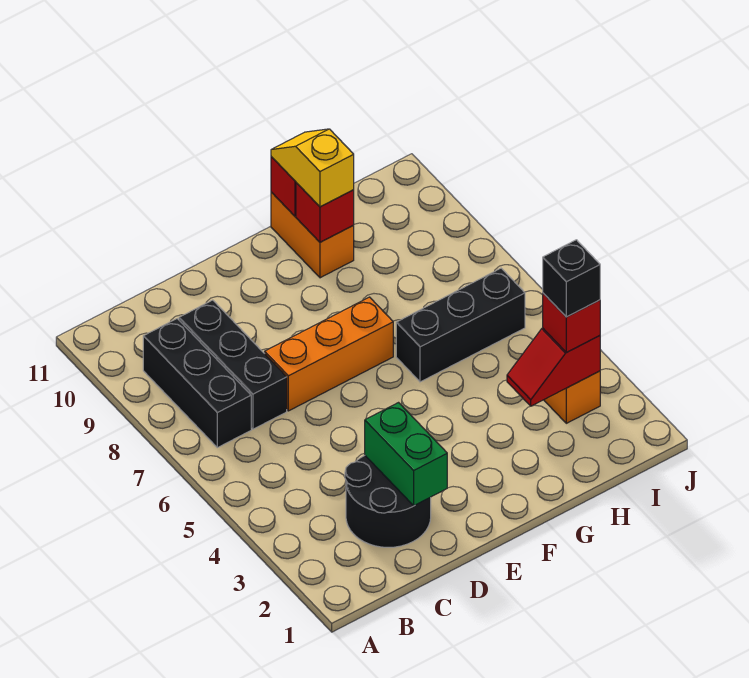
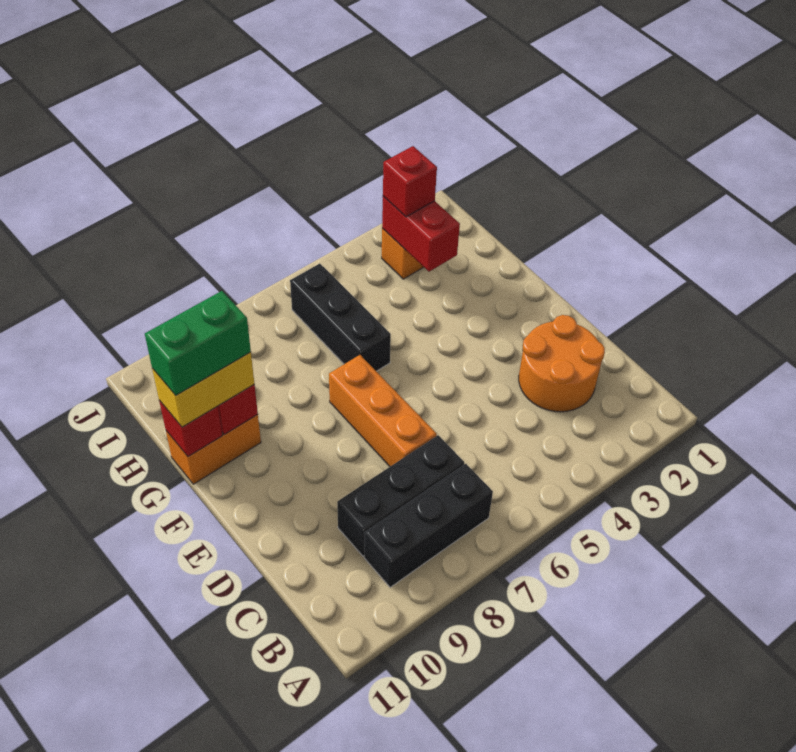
black 2x2 round brick [345,456,431,547] -> orange 2x2 round brick [519,315,605,412]
green 1x2 brick [365,403,447,506] -> green 1x2 brick moved to [145,291,251,395]
yellow 1x2 slope [271,129,354,207] -> yellow 1x2 brick [152,352,254,427]
red 1x2 slope [507,328,600,406] -> red 1x2 brick [382,196,460,272]
black 1x1 brick [543,240,600,317] -> none

